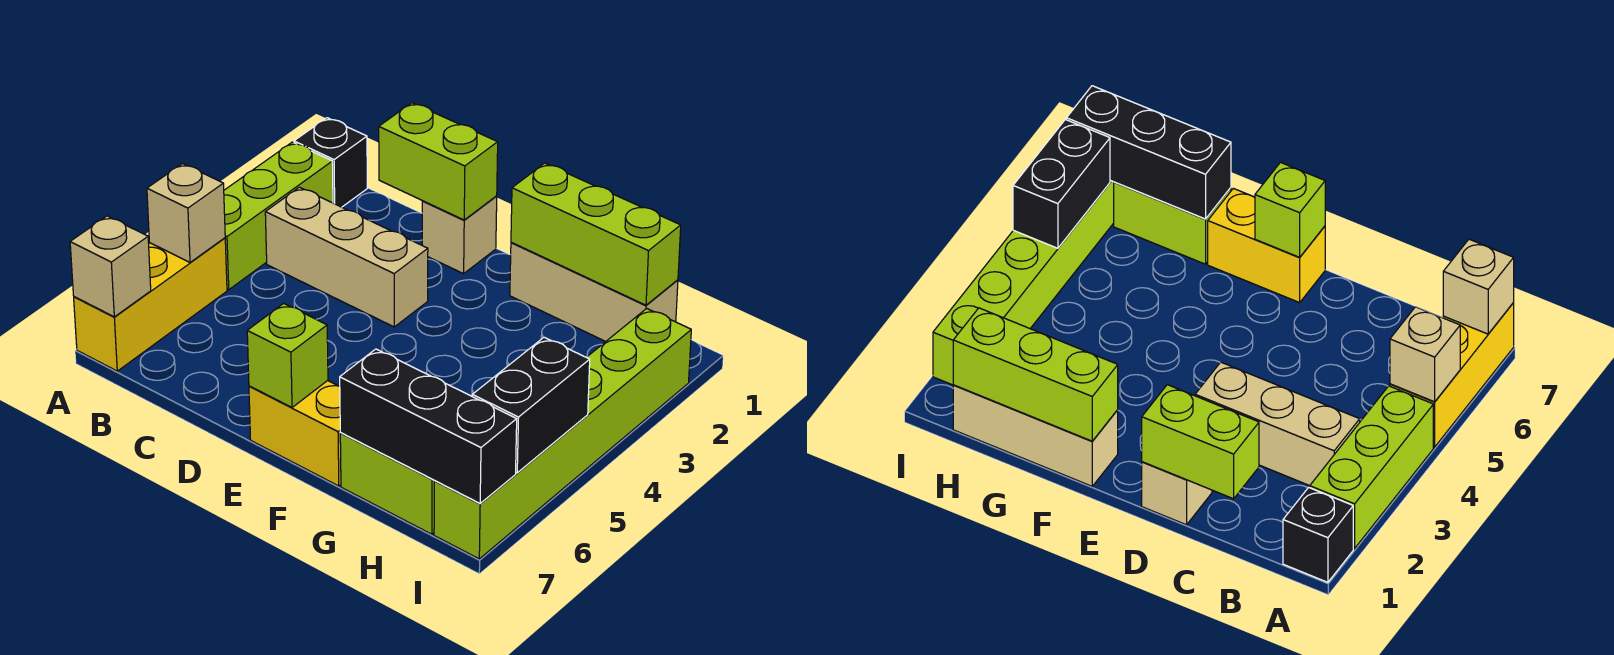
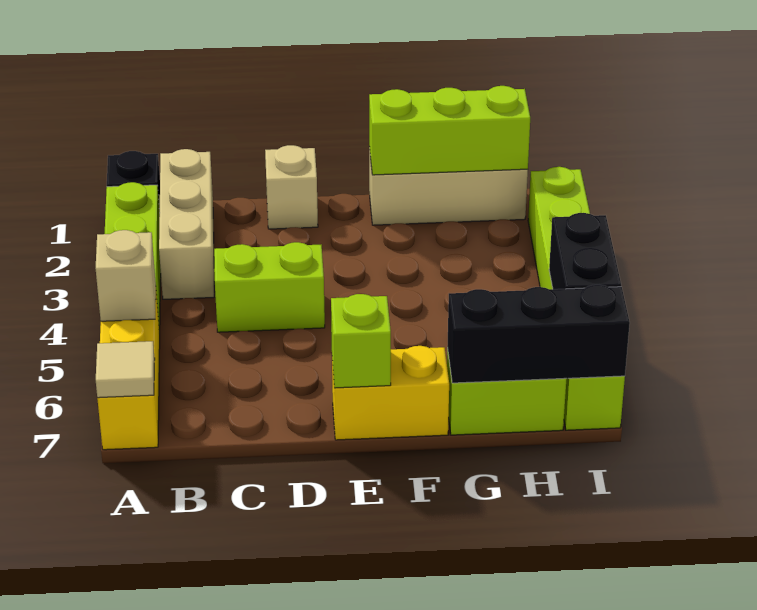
tan 1x1 brick [70,216,151,317] -> tan 1x1 tile [96,341,155,398]
tan 1x3 brick [265,187,428,327] -> tan 1x3 brick turned to [159,149,214,299]
lime 1x2 brick [379,103,498,220] -> lime 1x2 brick moved to [214,242,325,332]

